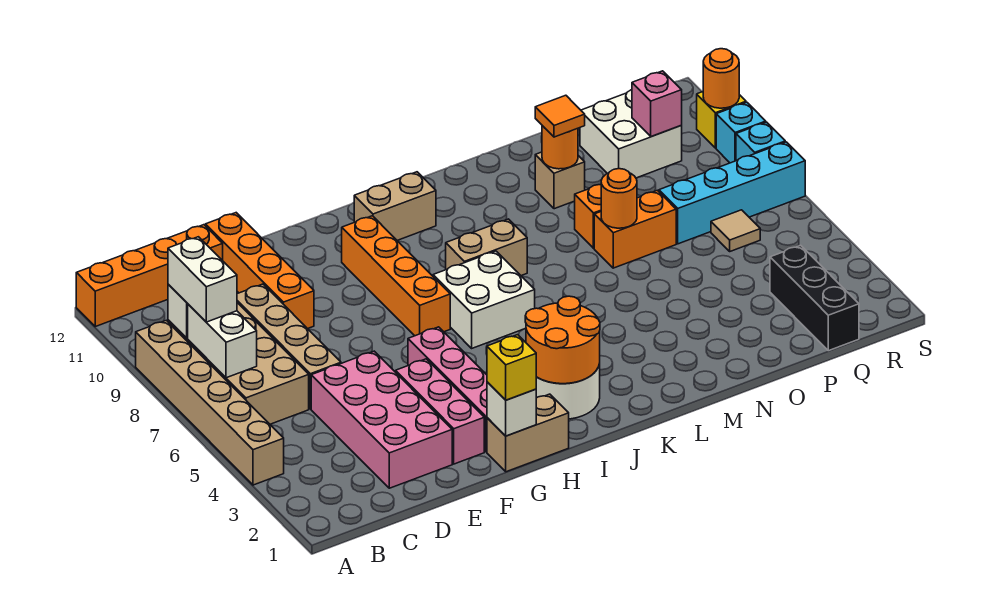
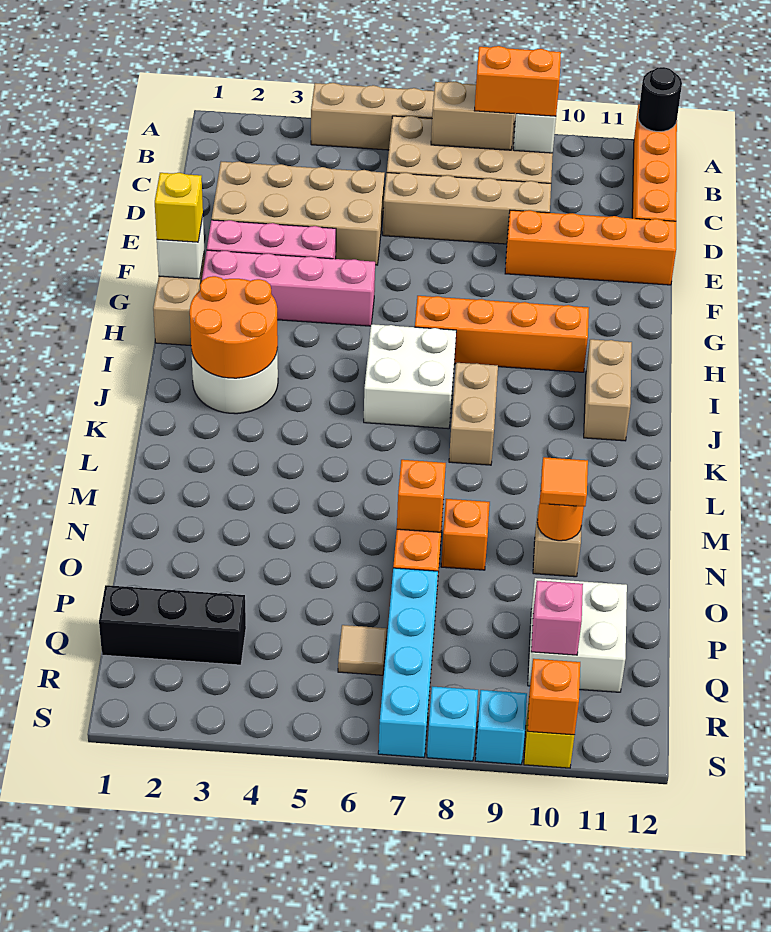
none -> black 1x1 round brick [638,67,682,132]
white 1x2 brick [188,304,257,378] -> tan 1x2 brick [431,81,514,150]
white 1x2 brick [168,237,237,322] -> orange 1x2 brick [474,46,561,116]
pink 2x4 brick [311,351,452,488] -> tan 2x4 brick [212,161,385,265]
orange 1x1 round brick [601,169,637,228] -> orange 1x1 brick [397,460,446,532]
orange 1x1 round brick [703,49,739,108] -> orange 1x1 brick [528,659,580,735]

